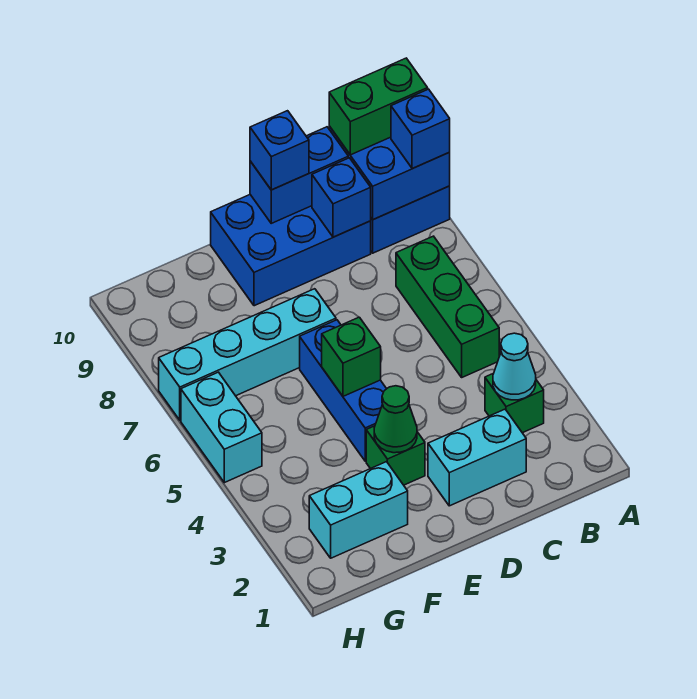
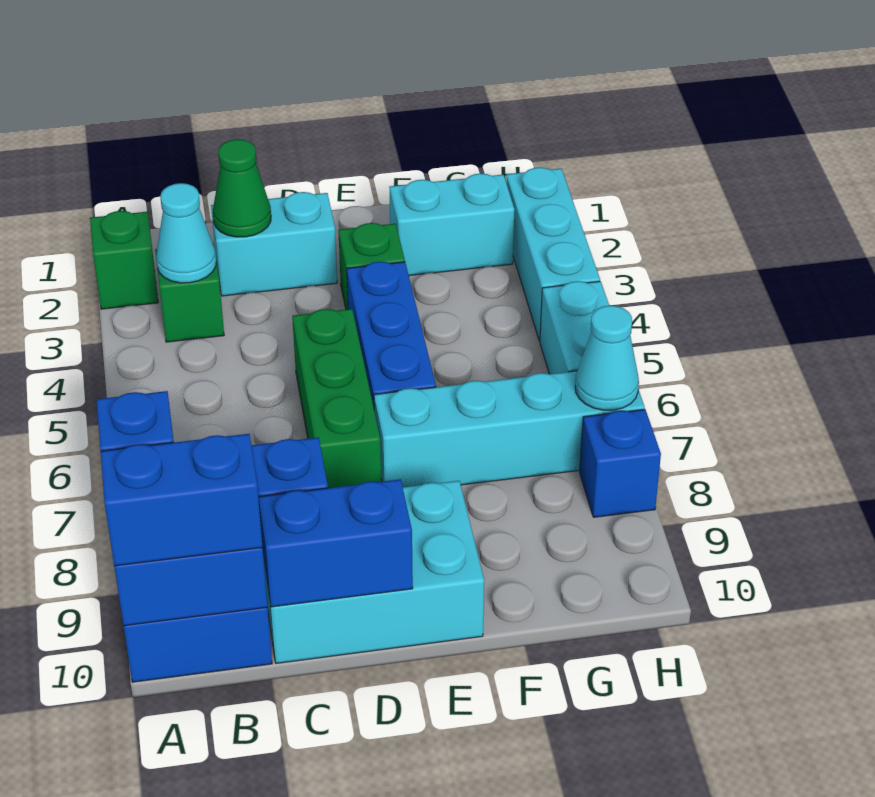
green 1x2 brick [329,58,428,155] -> blue 1x2 brick [100,434,263,566]
green 1x3 brick [396,236,499,377] -> green 1x3 brick moved to [292,309,381,488]
blue 2x3 brick [211,195,371,306] -> cyan 2x3 brick [263,481,484,663]
blue 1x1 brick [250,111,309,190] -> blue 1x1 brick moved to [580,409,661,517]
green 1x1 cone [374,386,417,453] -> green 1x1 cone moved to [213,139,271,237]
green 1x1 brick [322,317,381,396] -> green 1x1 brick moved to [90,211,158,309]
none -> cyan 1x3 brick [506,167,600,341]
none -> cyan 1x1 cone [575,306,639,410]

